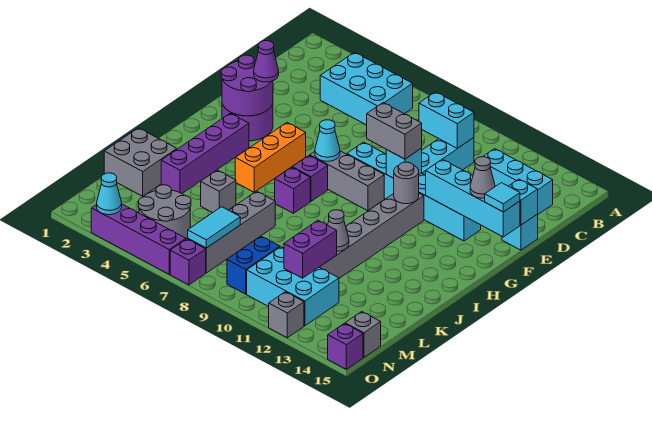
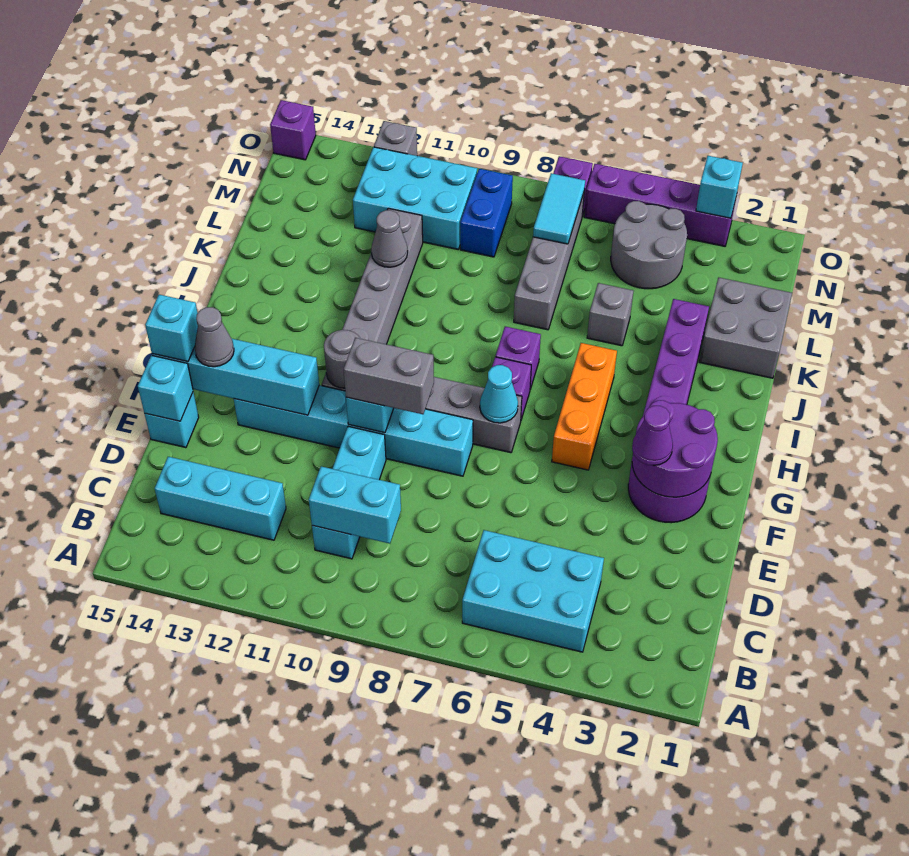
cyan 1x1 tile [485,183,520,212] -> cyan 1x1 brick [145,295,198,362]
purple 1x2 brick [284,220,337,278] -> none
grey 1x1 brick [345,312,381,357] -> none
cyan 1x1 cone [97,173,122,215] -> cyan 1x1 brick [696,156,743,218]

